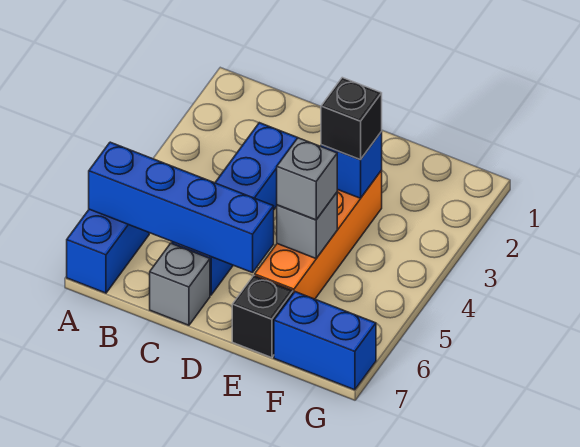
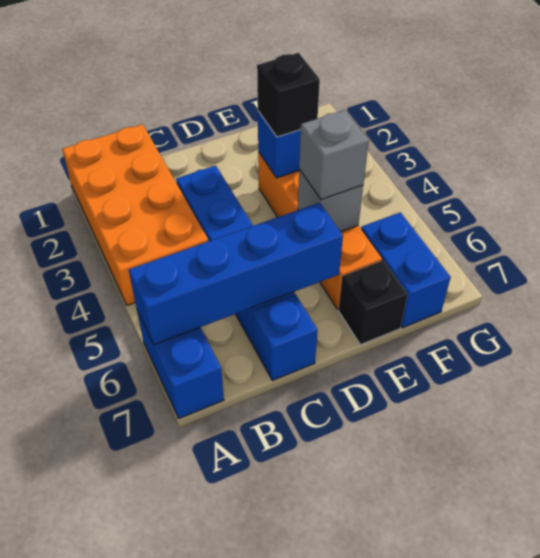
none -> orange 2x4 brick [62,124,208,305]
grey 1x1 brick [150,243,210,325] -> blue 1x1 brick [251,294,317,381]
blue 1x2 brick [274,292,376,390] -> blue 1x2 brick turned to [361,212,451,327]

